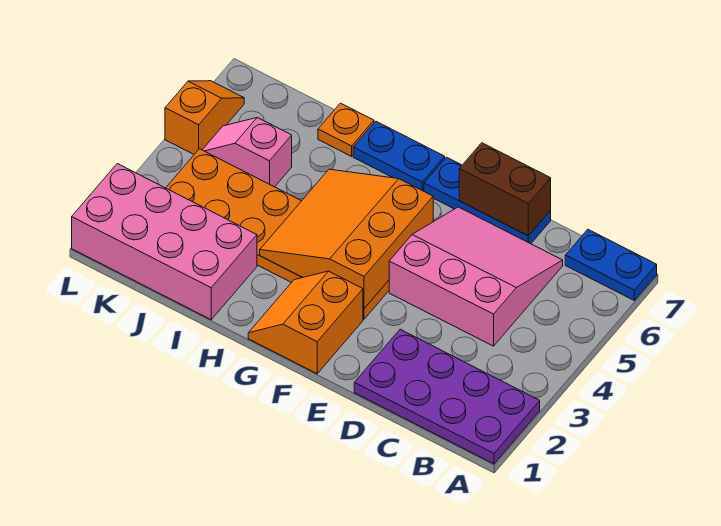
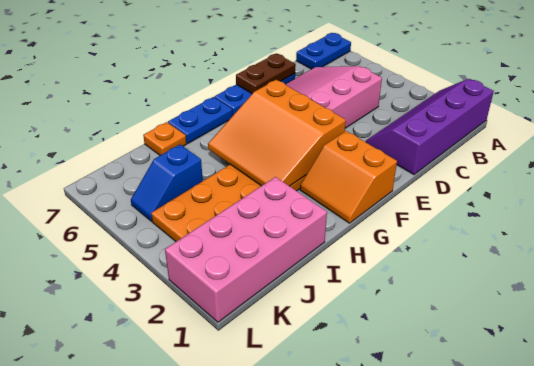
purple 2x4 plate [354,329,540,464] -> purple 2x4 slope [366,79,494,175]
brown 1x2 brick [459,143,551,236] -> brown 1x2 plate [236,53,296,94]
pink 1x2 slope [203,118,292,187] -> blue 1x2 slope [131,145,203,221]
orange 1x2 slope [165,81,244,154] -> none

